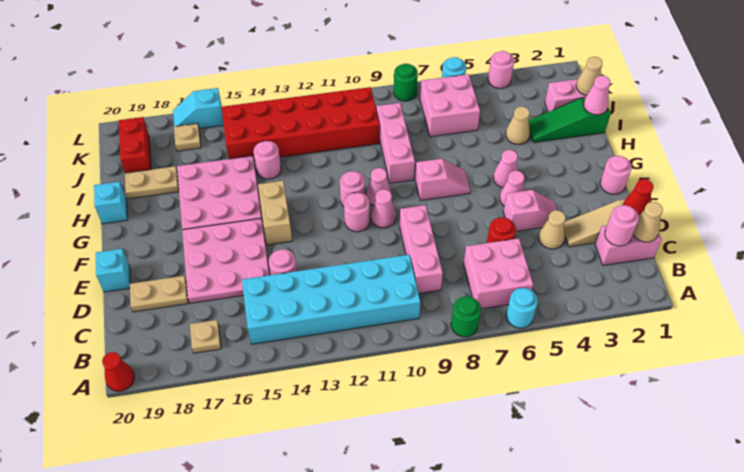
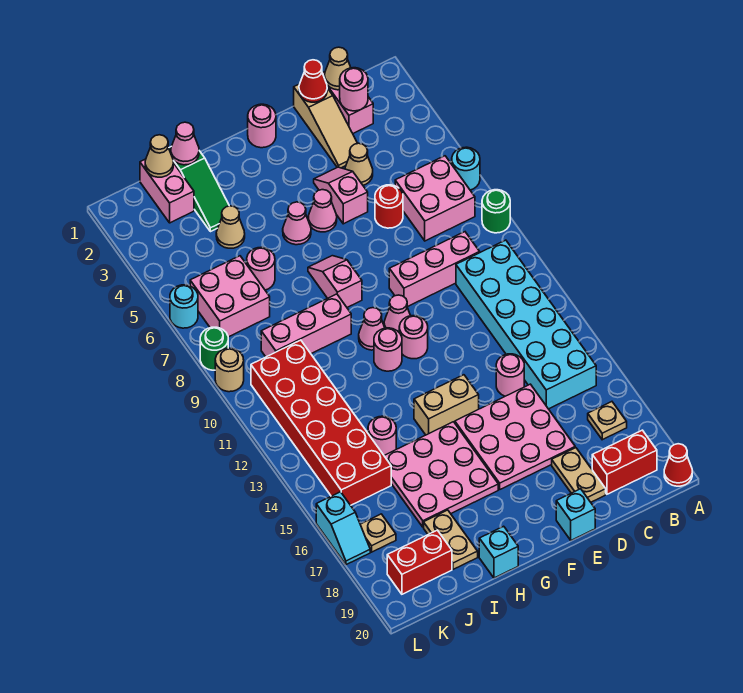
none -> red 1x2 brick [592,430,657,494]
pink 1x1 round brick [488,51,514,88] -> pink 1x1 round brick moved to [247,247,275,290]
none -> tan 1x1 round brick [215,348,244,392]

